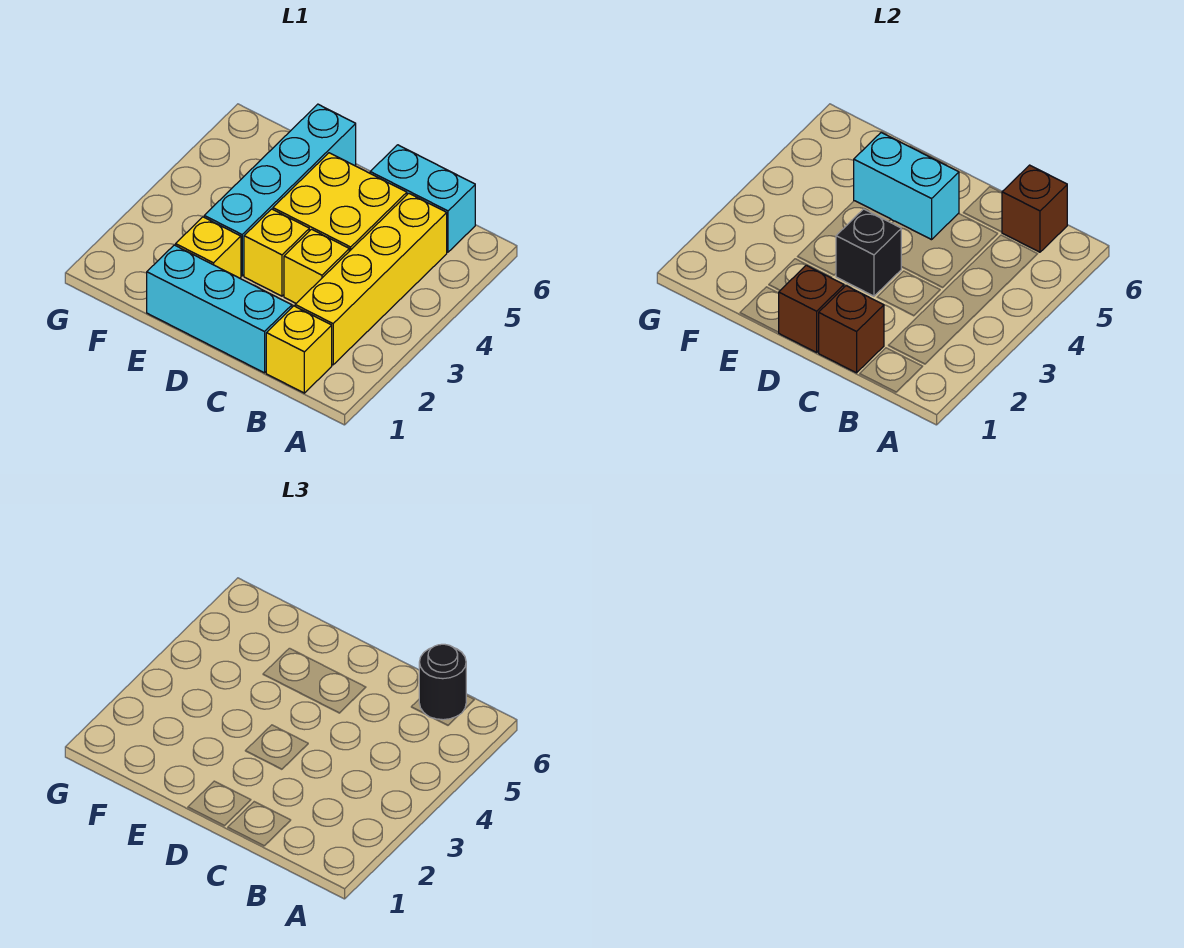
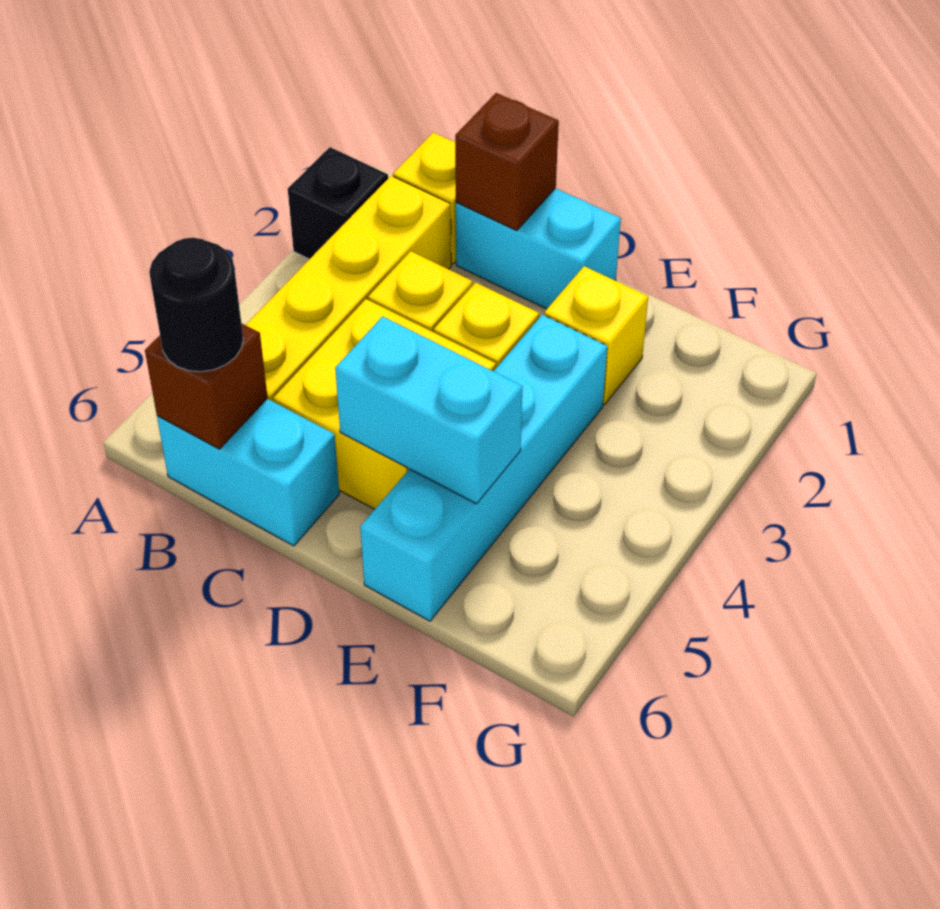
cyan 1x3 brick [147,245,292,373] -> cyan 1x2 brick [456,188,621,309]
brown 1x1 brick [778,265,844,352] -> none
black 1x1 brick [836,209,901,296] -> black 1x1 brick moved to [288,147,388,259]

